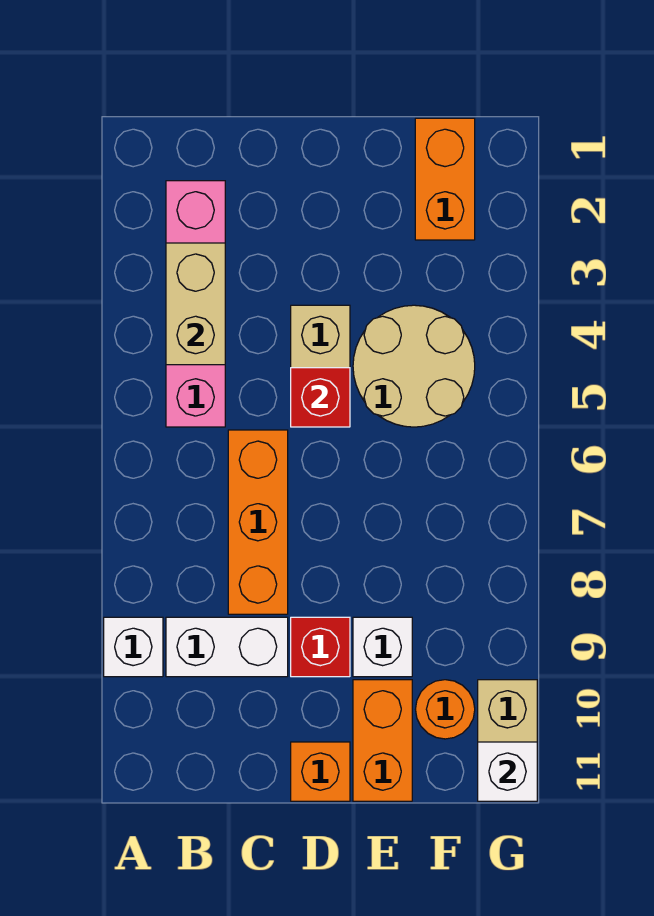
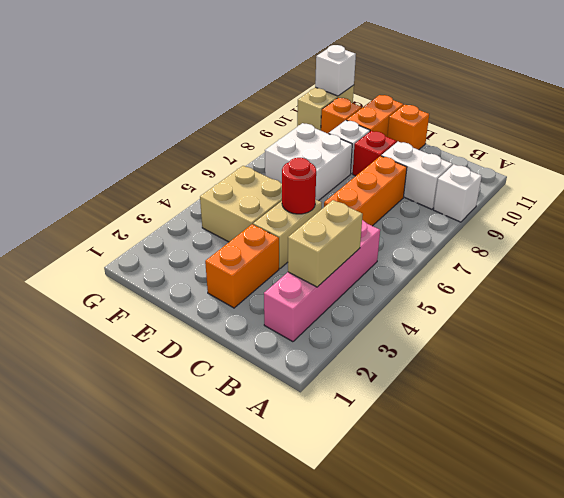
red 1x1 brick [291,368,350,427] -> red 1x1 round brick [282,158,316,214]
tan 2x2 round brick [353,305,475,427] -> tan 2x2 brick [200,166,282,242]
none -> white 2x2 brick [265,123,352,201]
orange 1x2 brick [415,118,475,240] -> orange 1x2 brick moved to [205,224,279,308]
orange 1x1 round brick [415,680,475,739] -> orange 1x1 brick [321,98,362,134]

